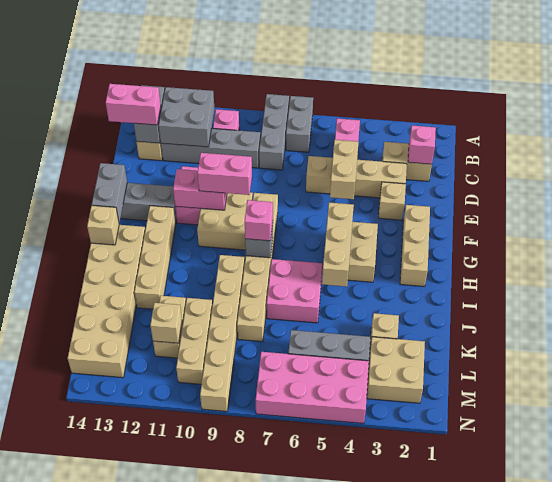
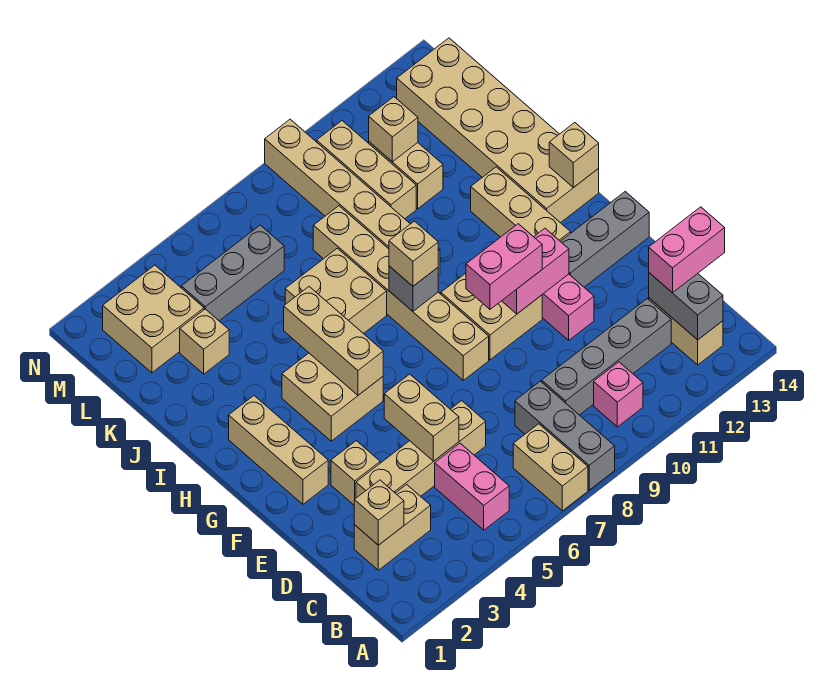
grey 1x2 brick [286,96,313,152] -> tan 1x2 brick [513,424,588,511]
grey 2x2 brick [159,87,214,147] -> none
pink 1x1 brick [408,125,436,164] -> tan 1x1 brick [354,480,404,545]
grey 1x2 brick [92,163,127,223] -> none
tan 1x4 brick [134,206,176,309] -> tan 1x3 brick [471,167,571,241]
pink 1x1 brick [245,200,273,241] -> tan 1x1 brick [389,221,438,286]
pink 2x2 brick [267,259,323,323] -> tan 2x2 brick [285,248,387,334]
pink 2x4 brick [256,352,369,423] -> none

